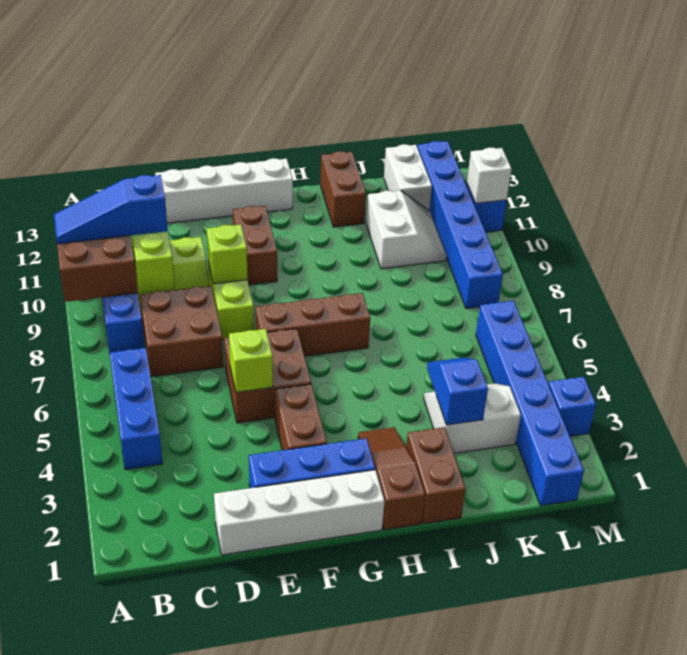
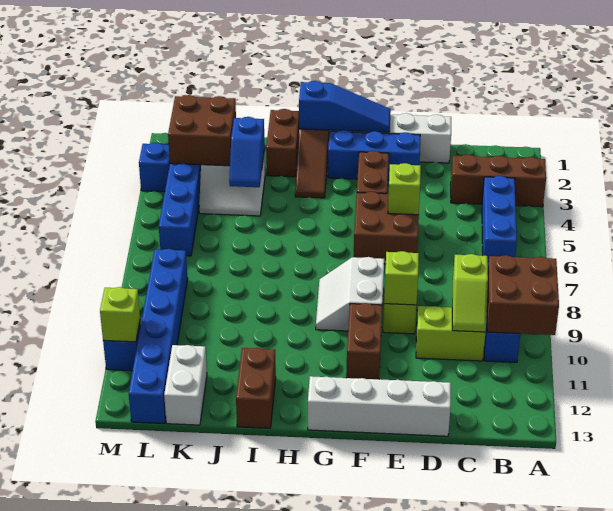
blue 1x3 slope [54,175,168,244] -> blue 1x3 slope moved to [299,81,391,132]
brown 2x2 brick [140,286,223,377] -> brown 2x2 brick moved to [168,95,236,166]
brown 1x3 brick [256,293,370,356] -> brown 1x3 brick moved to [451,155,546,207]
white 2x2 slope [366,190,447,269] -> white 2x2 slope moved to [316,257,384,331]
white 1x1 brick [467,148,512,203] -> lime 1x1 brick [100,287,140,342]

